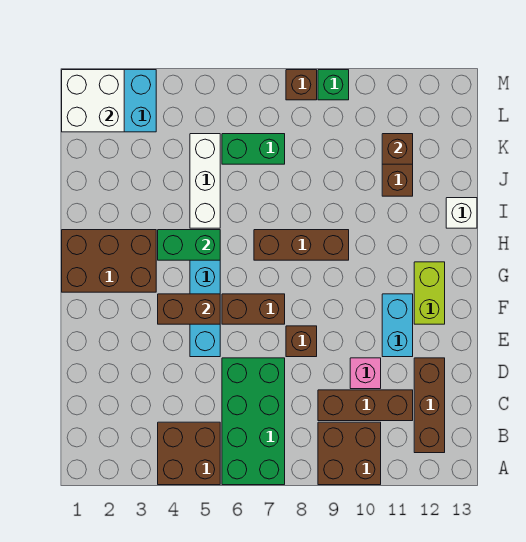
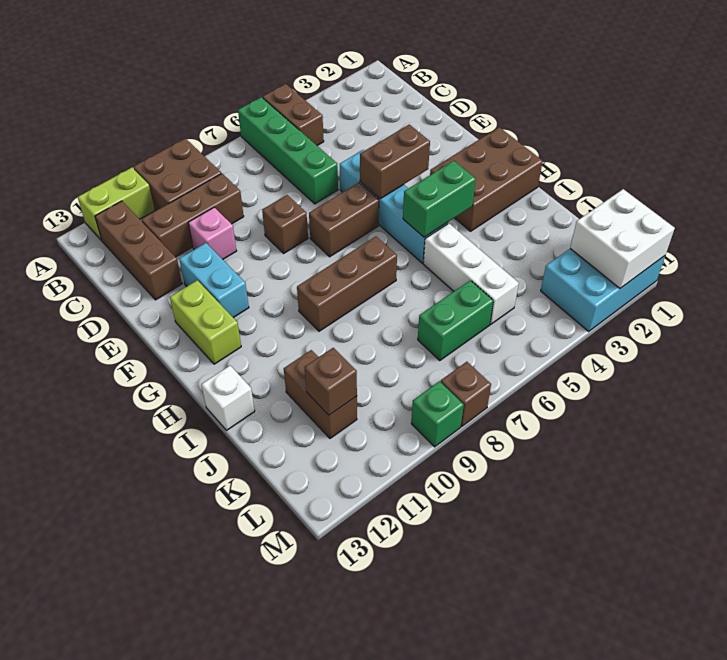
brown 2x2 brick [158,422,220,485] -> brown 1x2 brick [263,84,324,146]
green 2x4 brick [222,358,285,485] -> green 1x4 brick [238,97,338,204]
none -> lime 1x2 brick [78,168,155,241]

